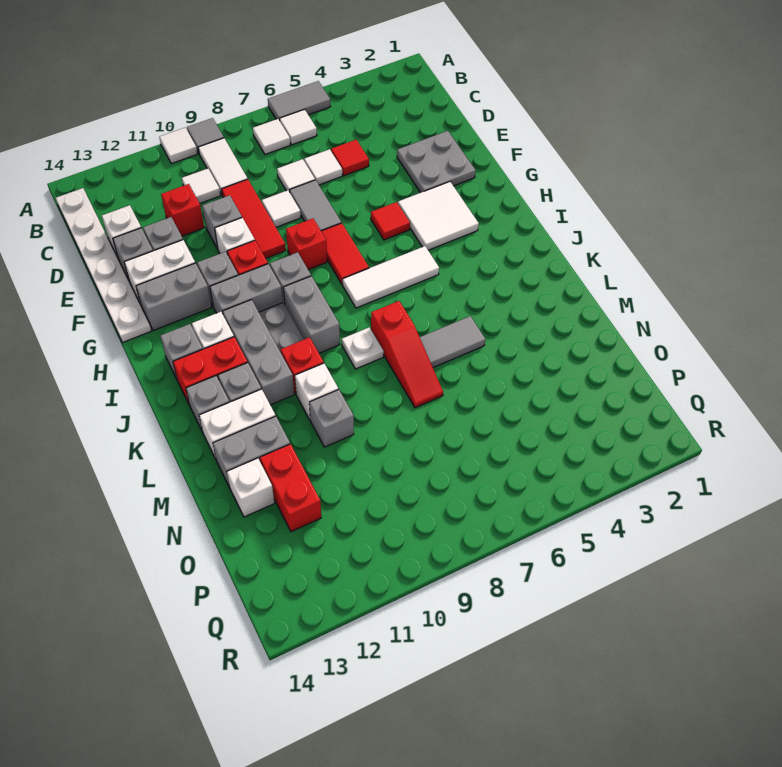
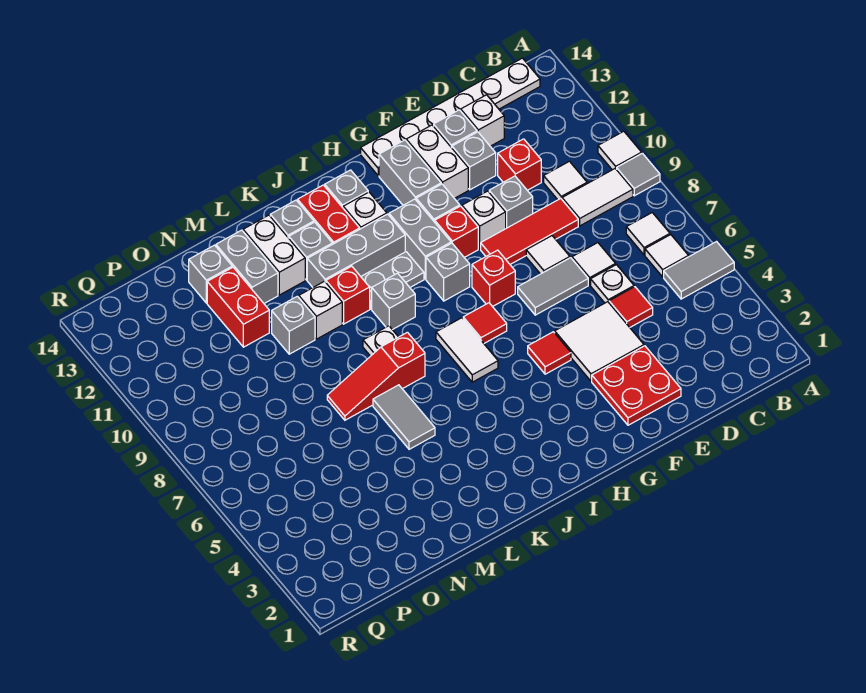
grey 1x2 tile [268,81,330,120] -> grey 1x2 tile turned to [664,242,734,299]
white 1x1 tile [304,149,342,185] -> white 1x1 plate [591,265,634,303]
grey 2x2 plate [397,131,476,193] -> red 2x2 plate [592,346,681,425]
white 2x2 tile [398,182,479,250] -> white 2x2 tile moved to [555,302,644,381]
red 1x2 tile [321,223,369,285] -> red 1x1 tile [463,303,507,343]
white 1x3 tile [343,246,439,308] -> white 1x2 tile [436,318,498,382]
grey 1x2 brick [283,276,340,353] -> grey 1x1 brick [372,273,415,330]
red 1x2 brick [260,444,321,532] -> red 1x2 brick turned to [207,267,269,347]
white 1x1 brick [227,458,274,517] -> grey 1x1 brick [189,245,232,303]

